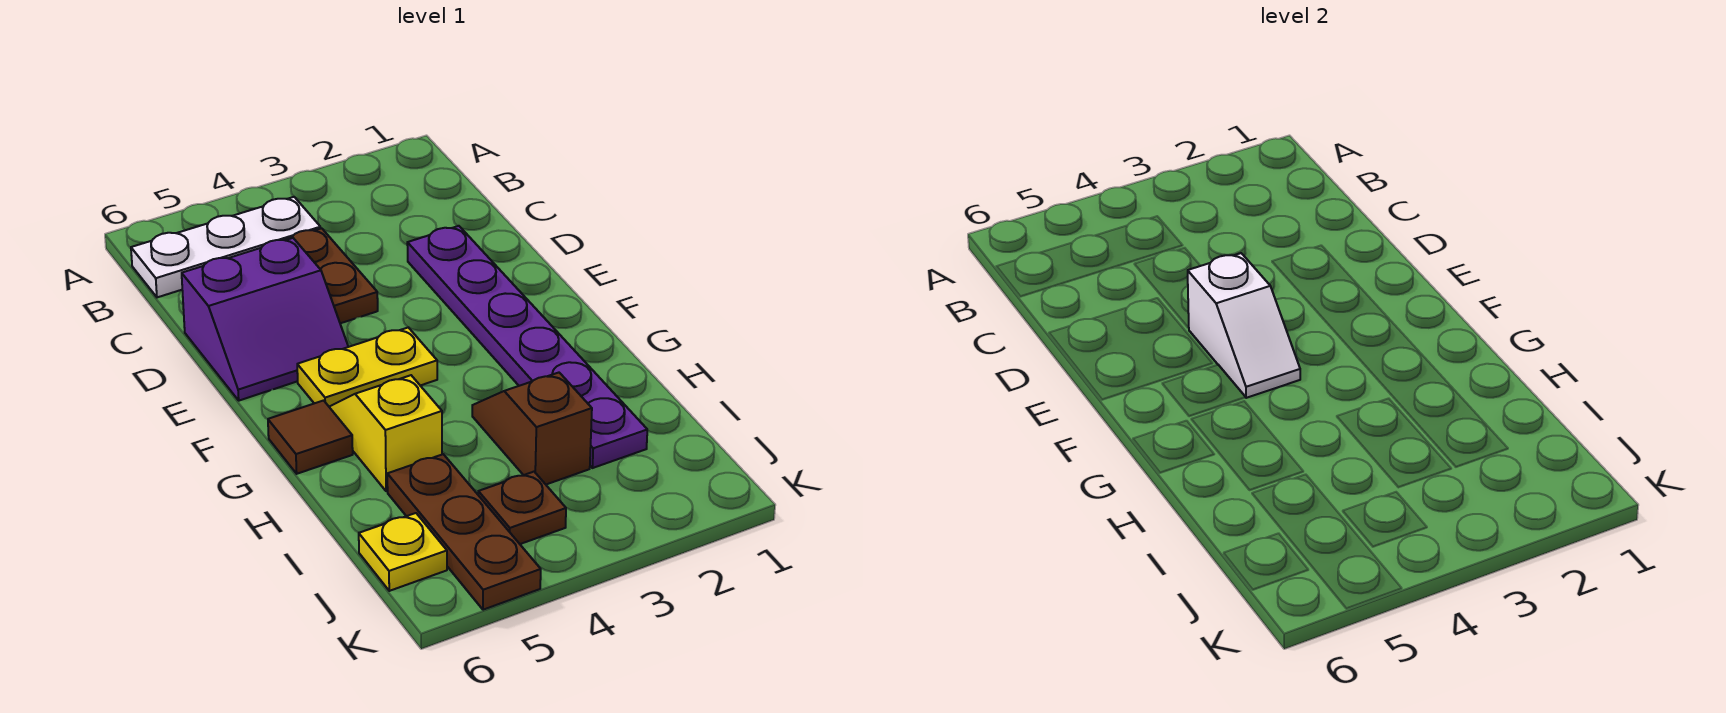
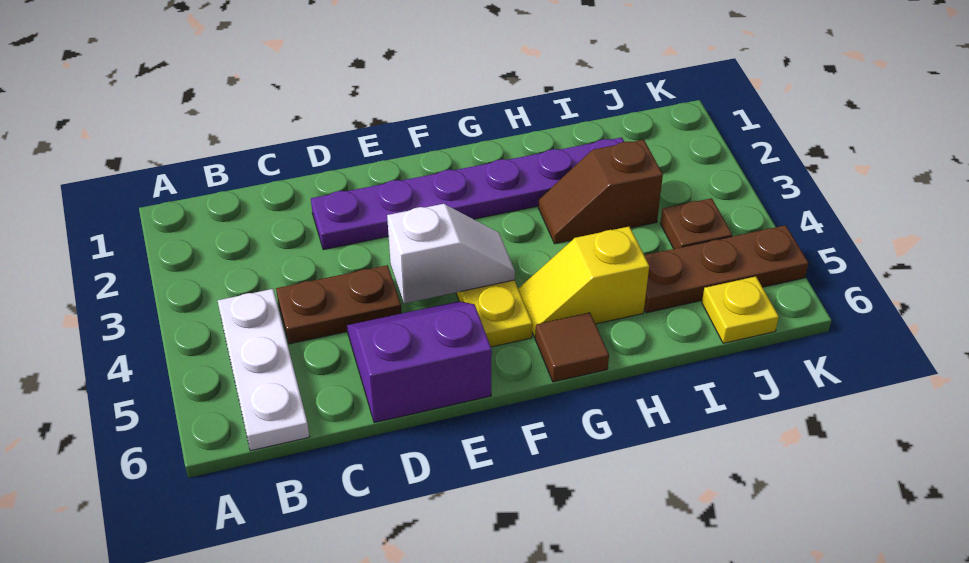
purple 2x2 slope [182,238,348,401] -> purple 2x2 slope turned to [347,301,492,423]

